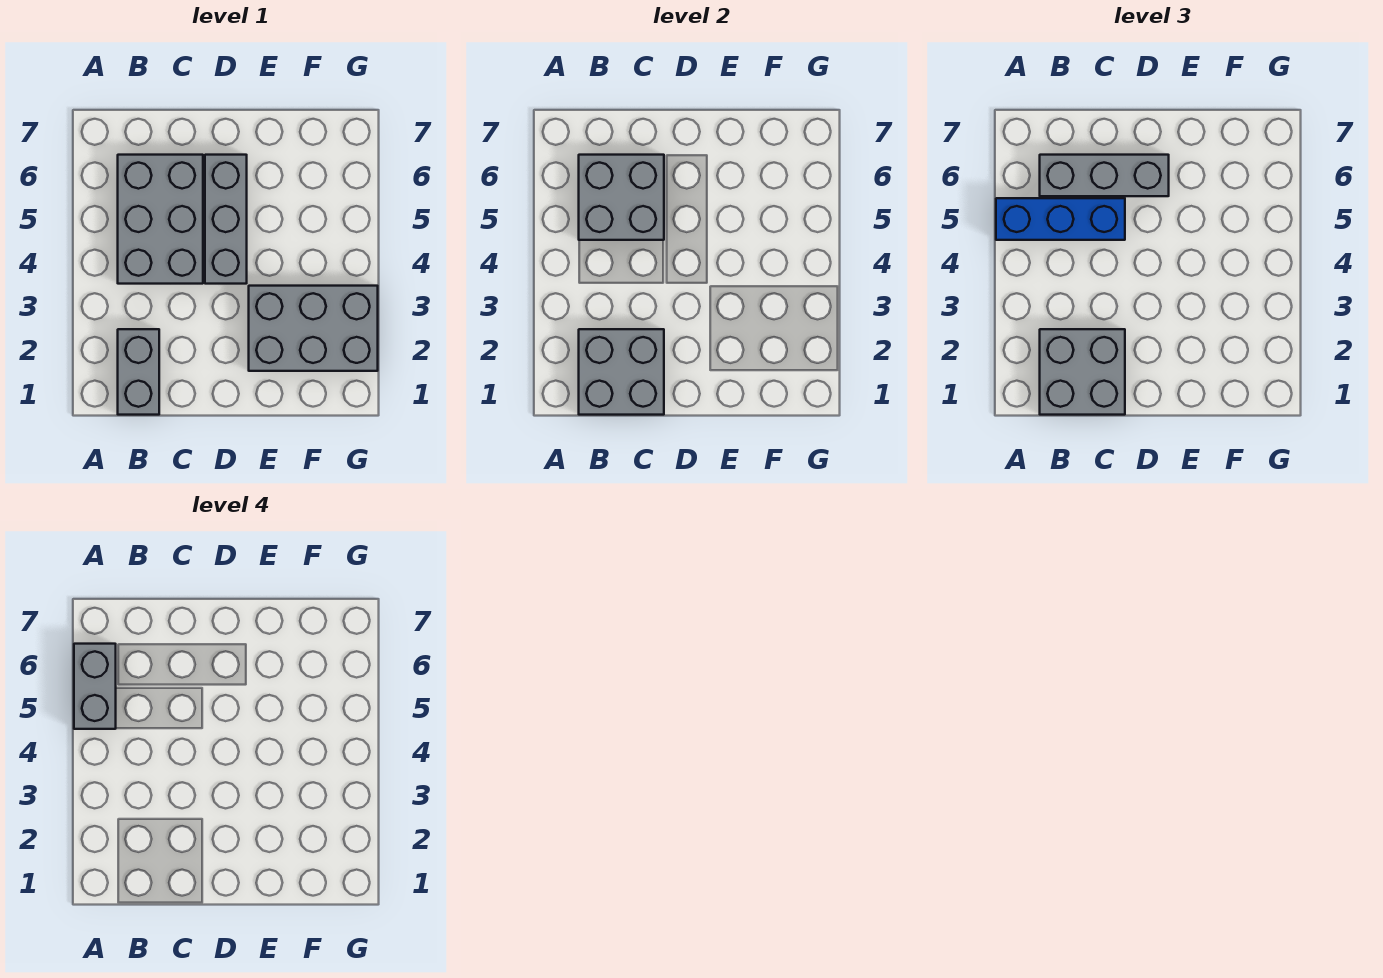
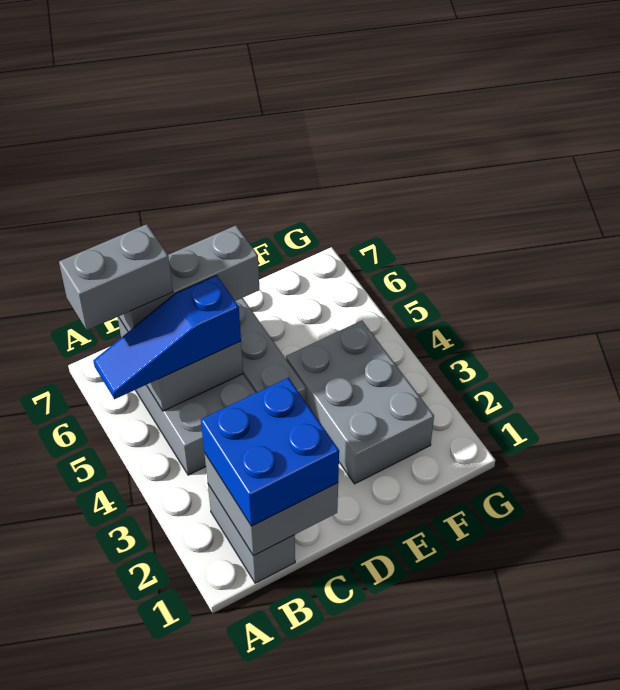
blue 1x3 brick [996,198,1125,240] -> blue 1x3 slope [93,275,241,399]
grey 1x2 brick [74,644,116,729] -> grey 1x2 brick turned to [59,224,173,330]
grey 2x2 brick [1040,329,1125,415] -> blue 2x2 brick [201,378,339,526]
grey 2x3 brick [249,286,378,371] -> grey 2x3 brick turned to [286,321,434,484]

